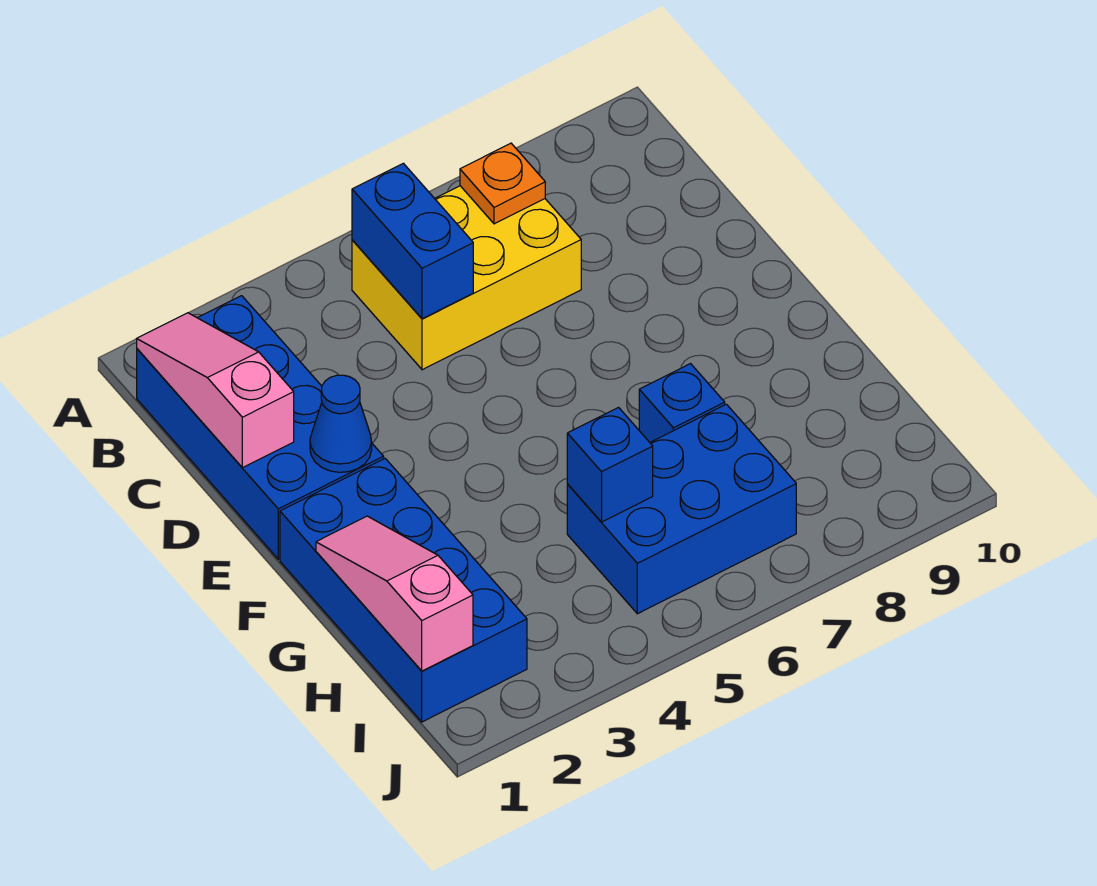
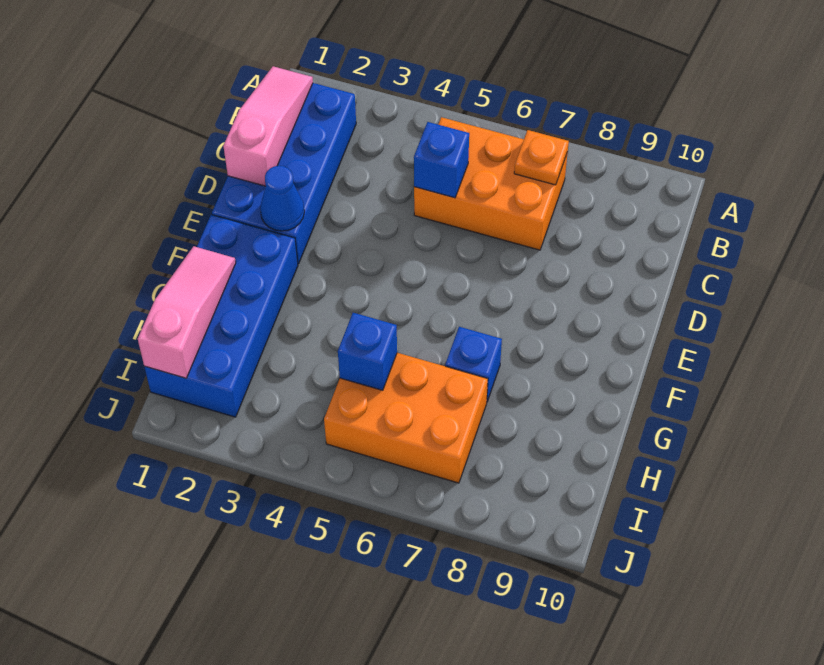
yellow 2x3 brick [352,186,581,370] -> orange 2x3 brick [414,117,568,250]
blue 1x2 brick [352,163,473,319] -> blue 1x1 brick [414,122,469,198]
blue 2x3 brick [567,404,796,614] -> orange 2x3 brick [324,353,488,483]

